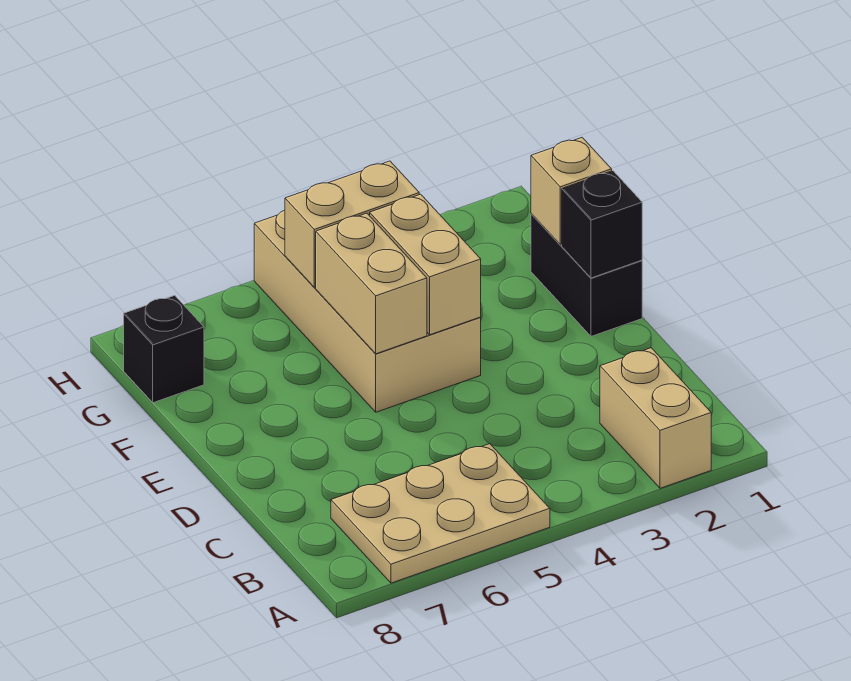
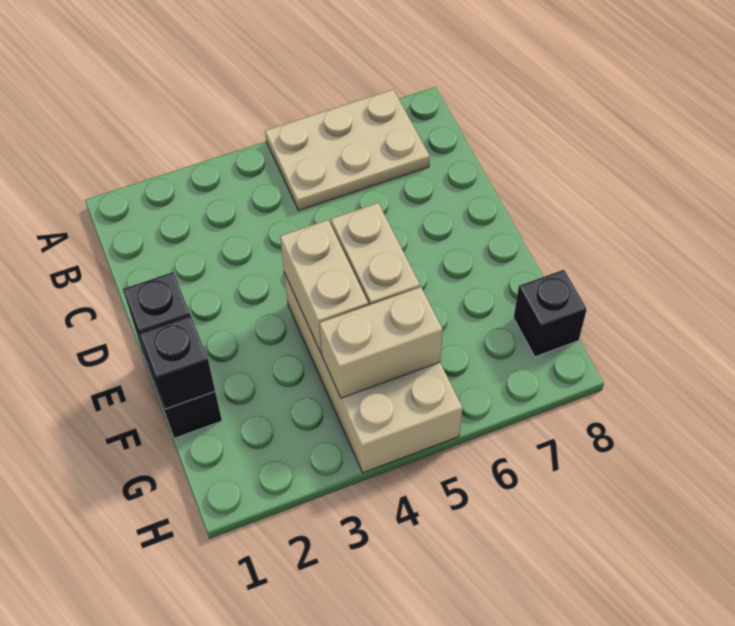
tan 1x2 brick [600,348,711,488] -> none
tan 1x1 brick [531,138,612,245] -> black 1x1 brick [139,316,215,409]

